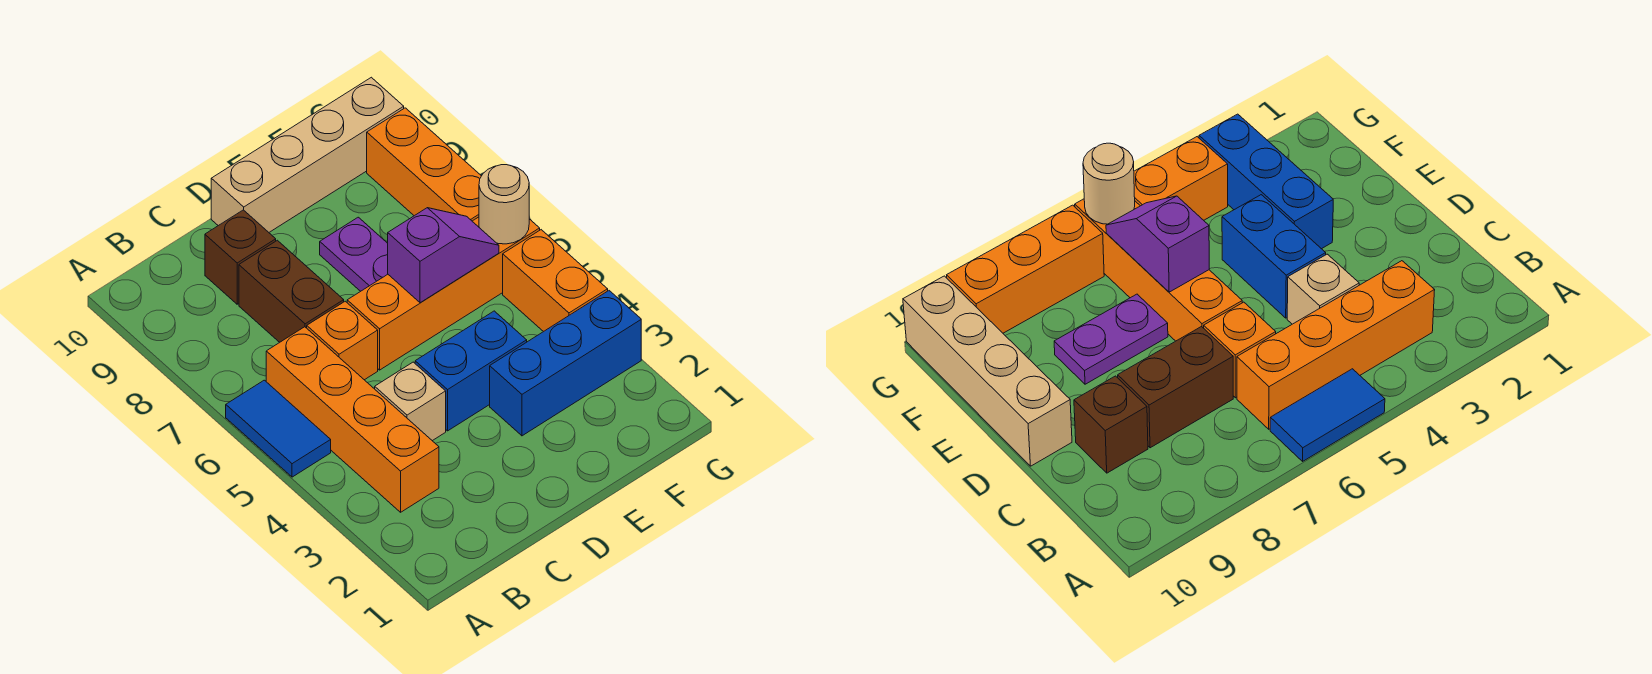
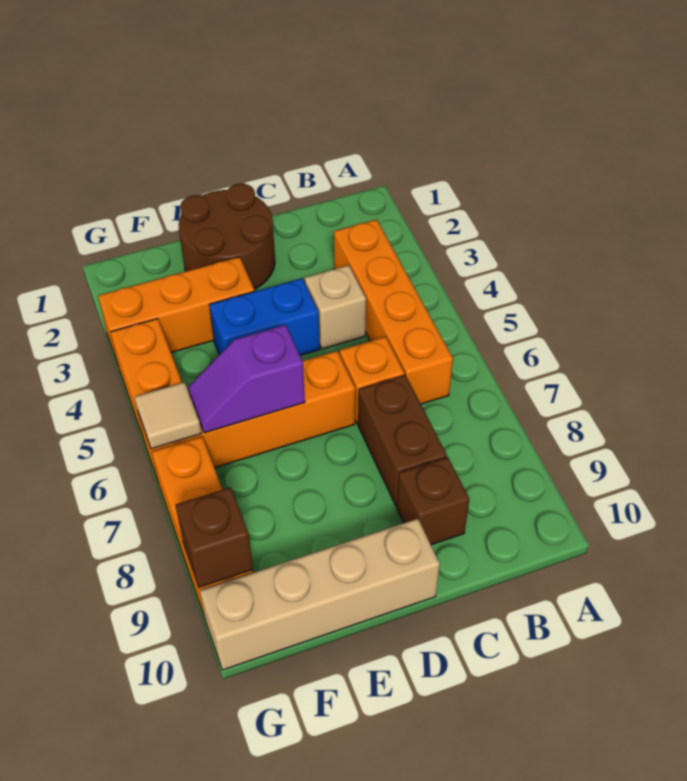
blue 1x2 tile [226,380,331,477] -> none
none -> brown 2x2 round brick [179,184,275,289]
blue 1x3 brick [490,291,641,436] -> orange 1x3 brick [98,257,254,364]
purple 1x2 plate [320,217,388,291] -> none
tan 1x1 round brick [479,165,529,244] -> tan 1x1 tile [135,382,201,449]
none -> brown 1x1 brick [176,487,253,588]

